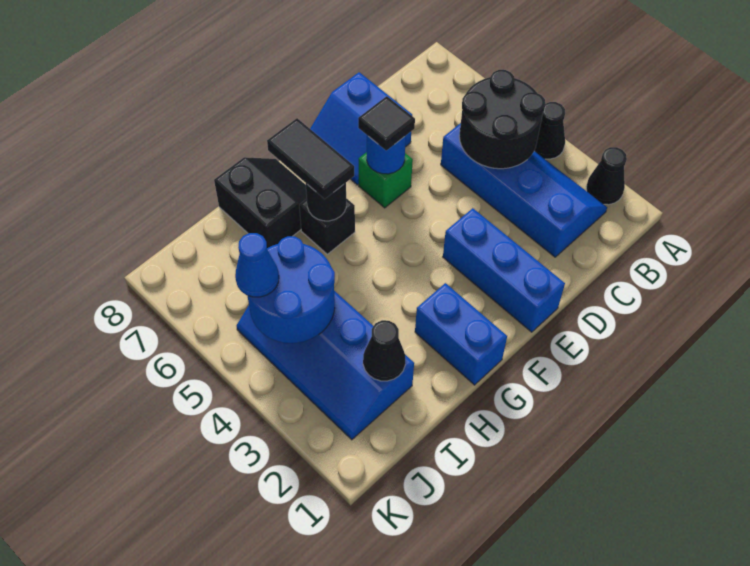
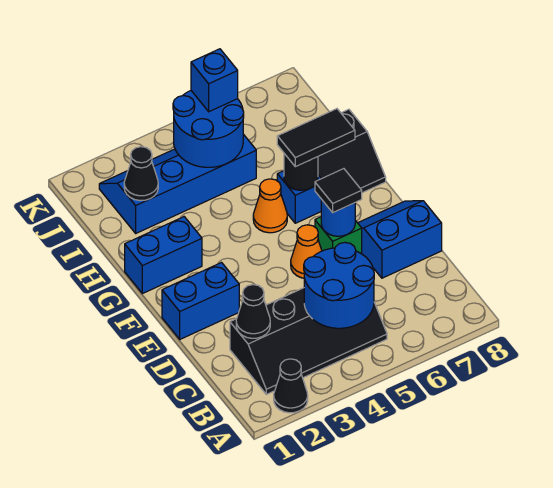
black 1x1 cone [534,102,565,159] -> black 1x1 cone moved to [236,285,270,338]
blue 2x4 slope [441,123,607,257] -> black 2x4 slope [230,288,387,394]
black 2x2 round brick [459,70,545,169] -> blue 2x2 round brick [304,242,374,328]
blue 1x3 brick [443,208,565,332] -> blue 1x2 brick [162,263,239,339]
none -> orange 1x1 cone [291,225,322,278]
none -> orange 1x1 cone [253,179,287,233]
black 1x1 brick [299,198,355,254] -> blue 1x1 brick [277,171,321,223]
blue 1x1 cone [235,233,279,297] -> blue 1x1 brick [191,49,238,112]

